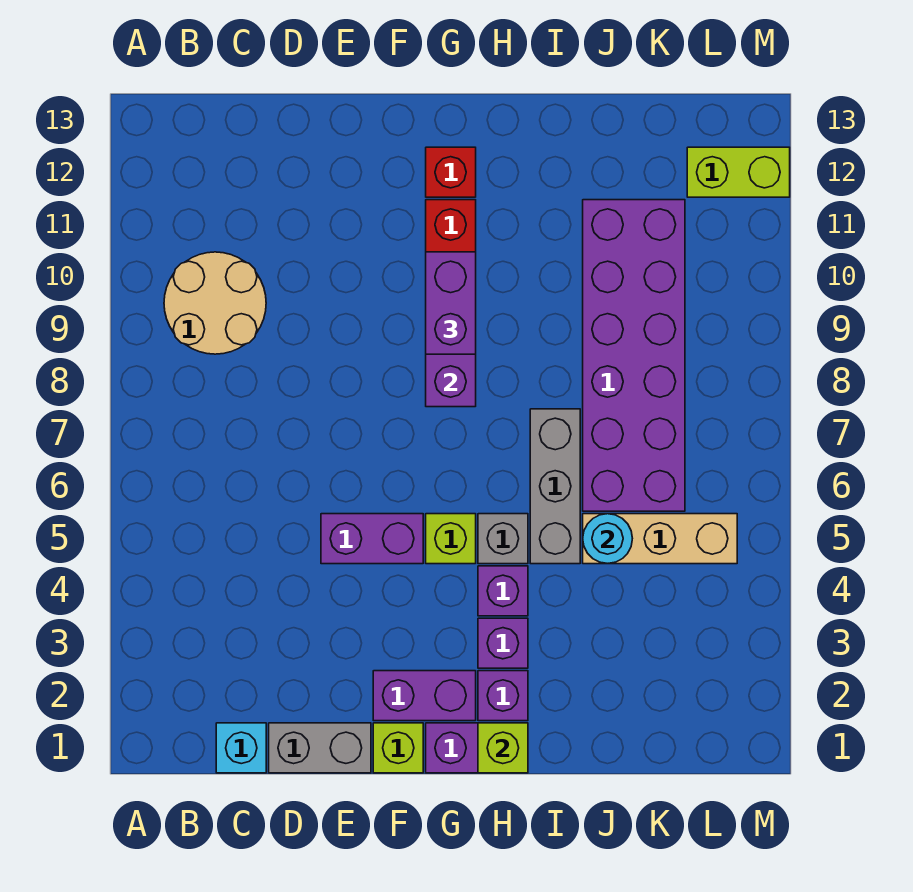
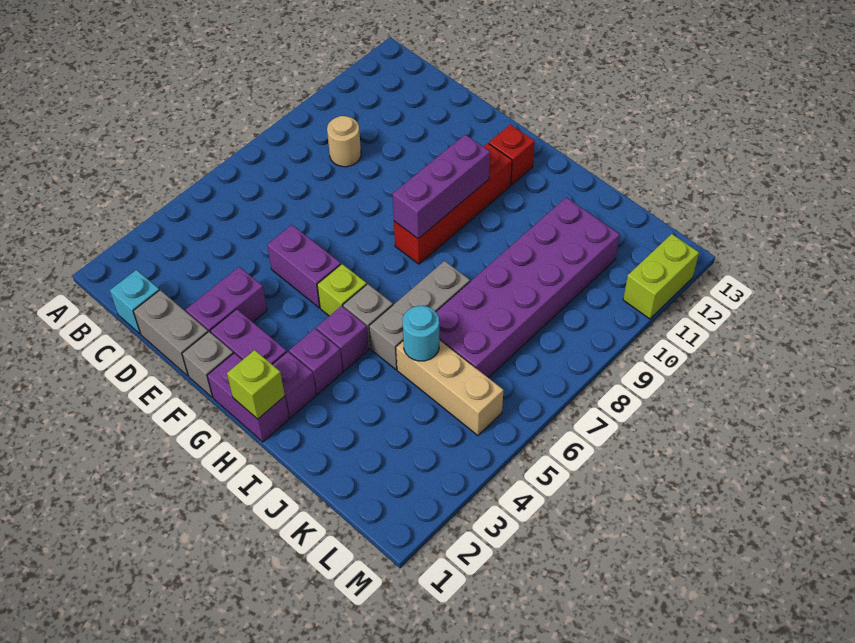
tan 2x2 round brick [164,252,266,354] -> tan 1x1 round brick [327,116,361,167]
lime 1x1 brick [373,723,423,773] -> grey 1x1 brick [182,332,233,397]
purple 1x2 brick [426,252,476,354] -> purple 1x2 brick moved to [186,267,267,333]
lime 1x2 brick [687,147,790,197] -> lime 1x2 brick turned to [623,234,699,319]

